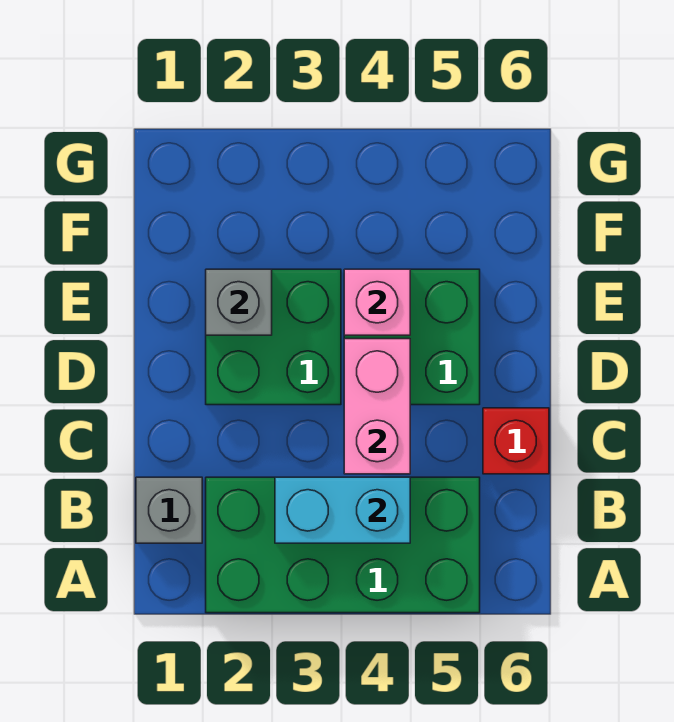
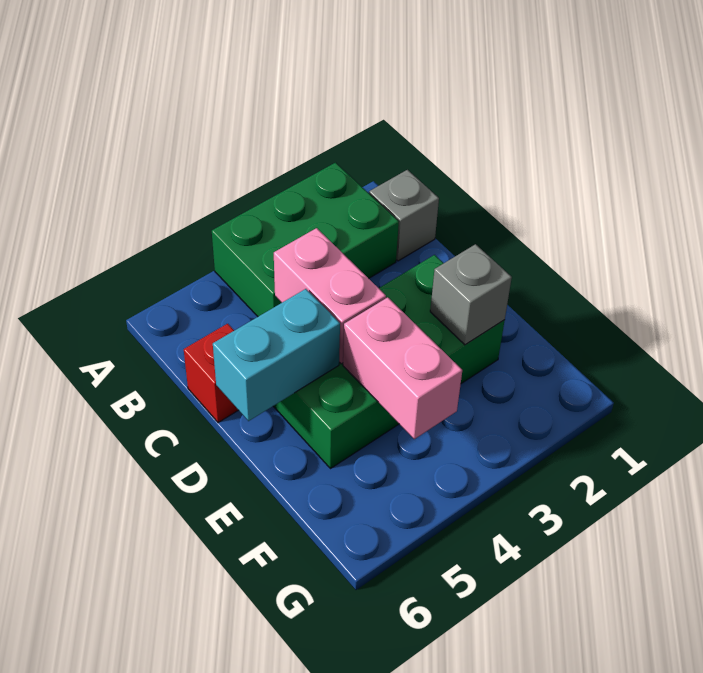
green 2x4 brick [206,477,480,613] -> green 2x3 brick [212,163,399,316]
cyan 1x2 brick [275,477,410,543] -> cyan 1x2 brick moved to [213,289,340,421]
pink 1x1 brick [344,269,410,335] -> pink 1x2 brick [343,297,462,439]

